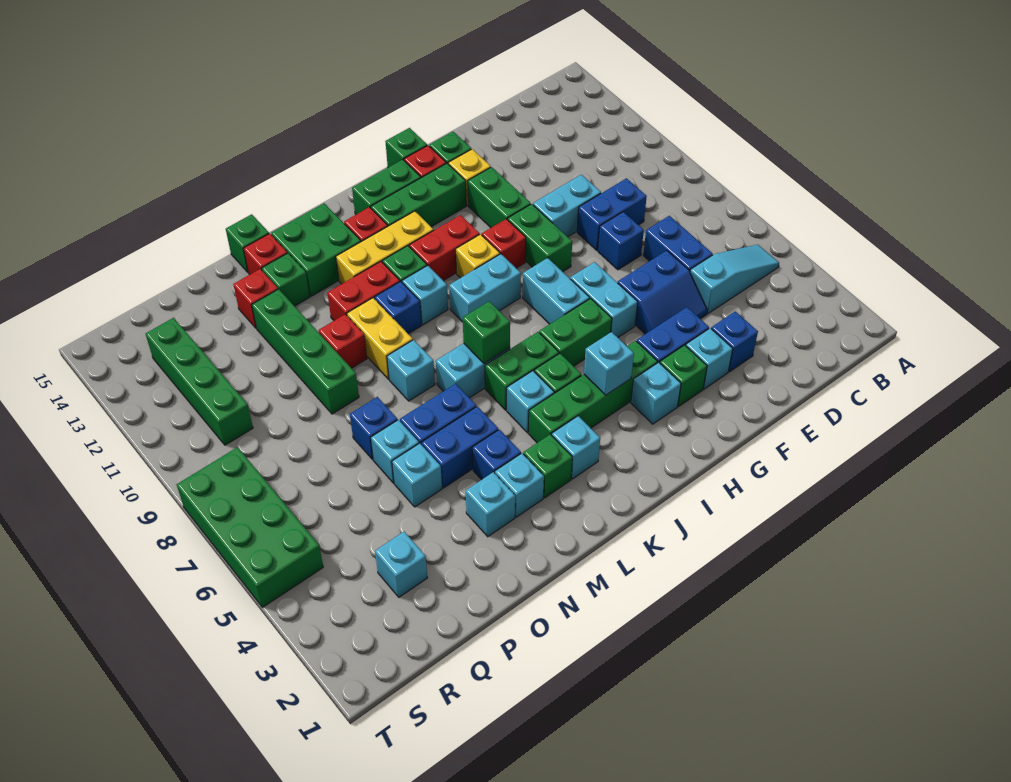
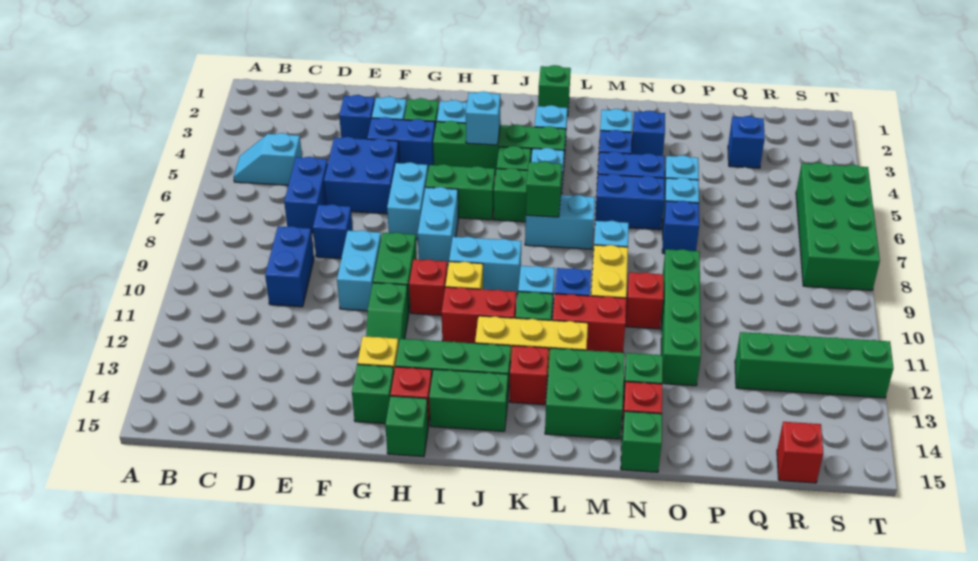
cyan 1x3 slope [690,245,779,314] -> cyan 1x2 slope [234,133,302,185]
blue 1x2 brick [577,178,647,250] -> blue 1x2 brick turned to [265,226,314,307]
blue 2x2 slope [618,251,707,334] -> blue 2x2 brick [324,137,399,214]
cyan 1x2 brick [533,175,601,237] -> cyan 1x2 brick turned to [337,230,381,311]
green 1x2 brick [468,167,531,228] -> green 1x2 slope [366,283,409,346]
green 1x1 brick [523,434,572,498] -> green 1x1 brick moved to [538,65,571,116]
cyan 1x1 brick [466,472,515,537] -> blue 1x1 brick [631,111,665,156]
red 1x1 brick [233,269,278,328] -> red 1x1 brick moved to [777,422,823,483]
cyan 1x1 brick [375,532,427,597] -> blue 1x1 brick [728,116,765,168]
green 1x4 brick [146,318,253,445] -> green 1x4 brick turned to [735,332,893,398]

